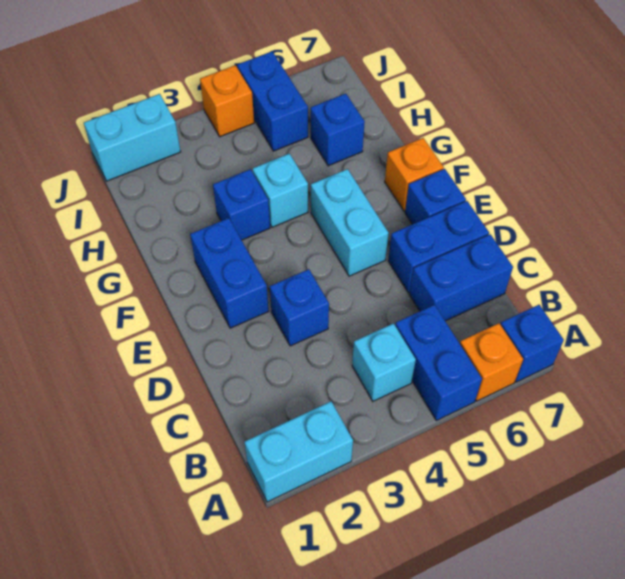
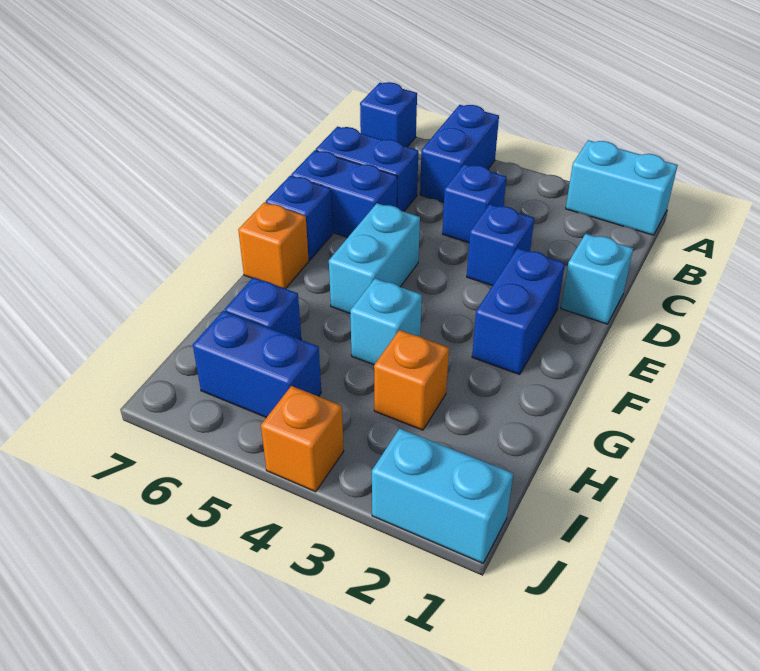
orange 1x1 brick [460,323,523,401] -> orange 1x1 brick moved to [374,330,449,430]
cyan 1x1 brick [352,323,416,401] -> cyan 1x1 brick moved to [561,234,633,324]
blue 1x1 brick [213,169,270,240] -> blue 1x1 brick moved to [442,164,506,243]
blue 1x2 brick [237,51,308,151] -> blue 1x2 brick turned to [193,311,321,418]

